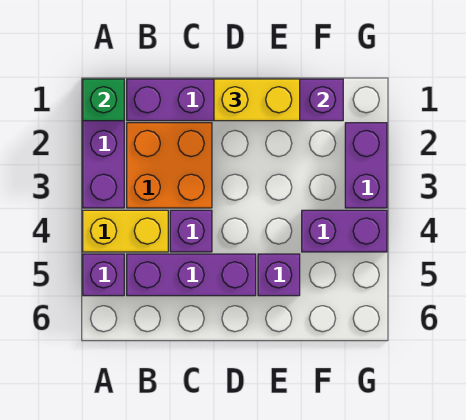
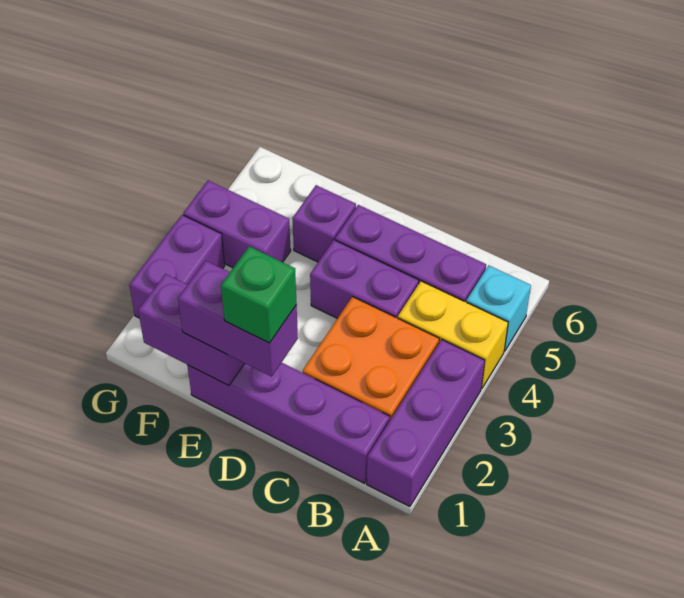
green 1x1 brick [83,79,124,121] -> green 1x1 brick moved to [221,246,297,343]
purple 1x1 brick [83,254,124,296] -> cyan 1x1 brick [466,265,531,351]
purple 1x1 brick [170,210,212,252] -> purple 1x2 brick [310,240,419,318]
yellow 1x2 brick [214,79,300,121] -> purple 1x2 brick [178,261,298,376]

